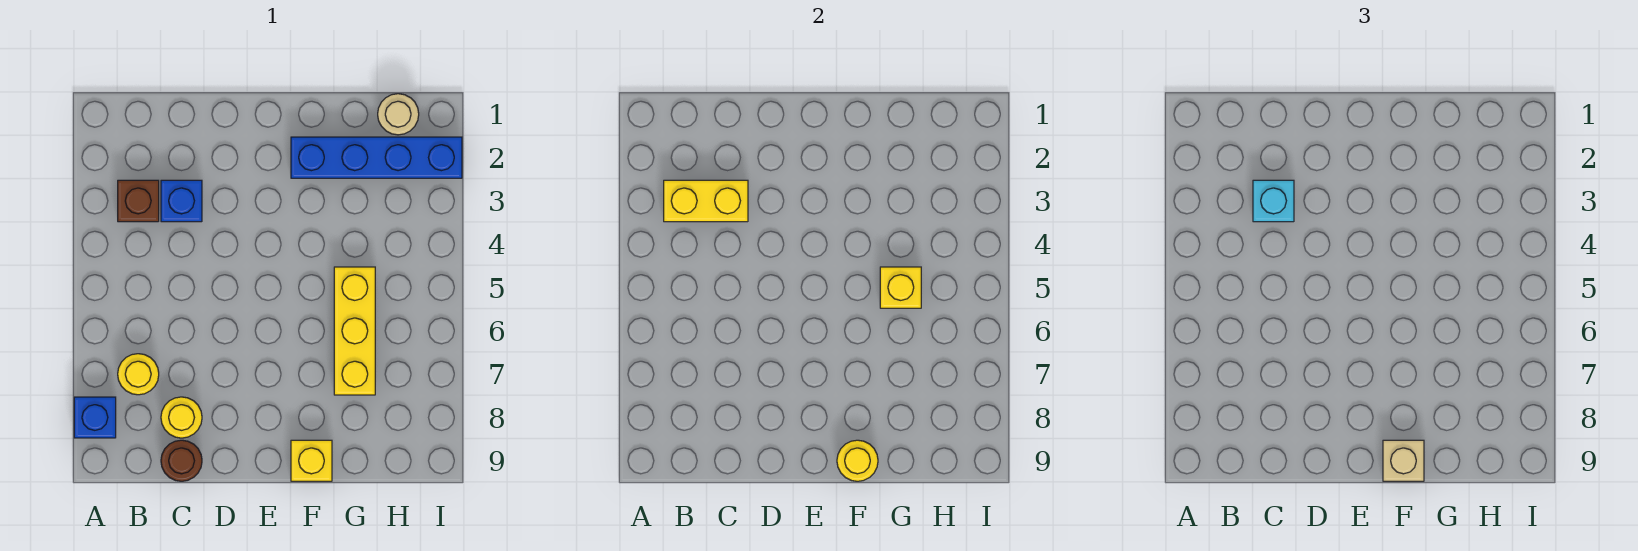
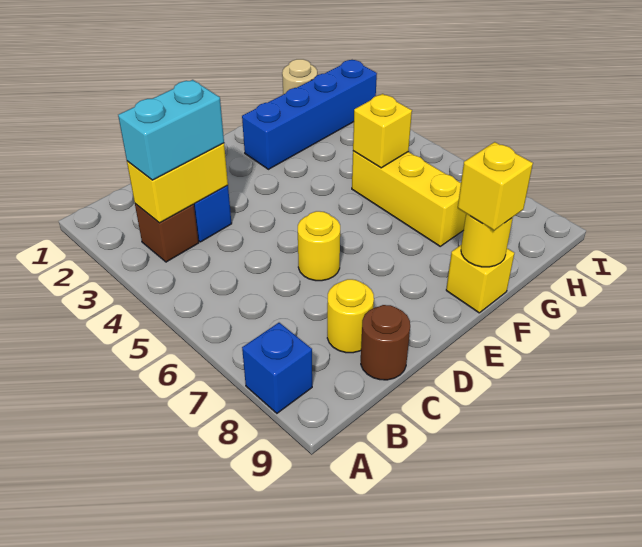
yellow 1x1 round brick [118,354,159,395] -> yellow 1x1 round brick moved to [298,211,340,281]
cyan 1x1 brick [1253,180,1294,222] -> cyan 1x2 brick [118,80,224,180]
tan 1x1 brick [1383,440,1424,481] -> yellow 1x1 brick [458,142,533,230]

